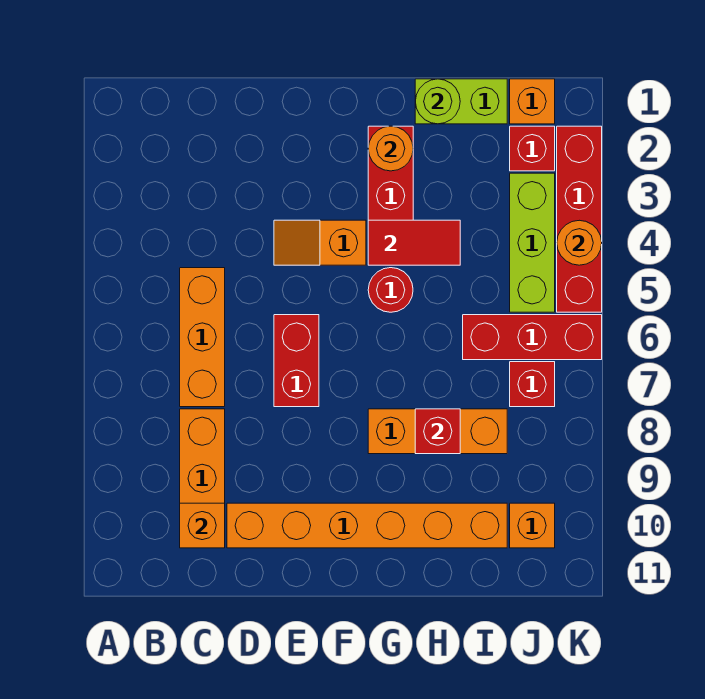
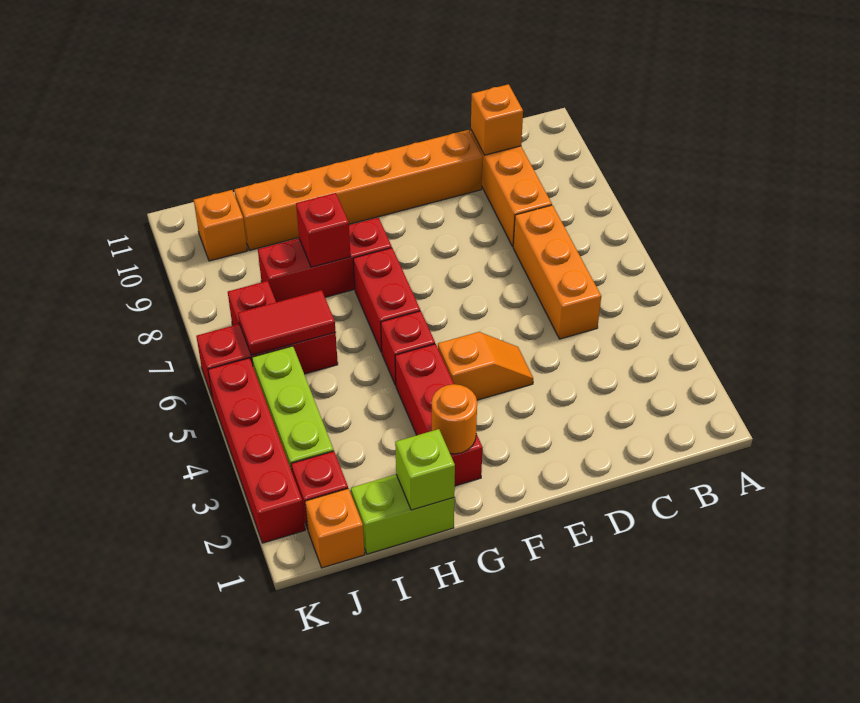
red 1x2 brick [274,315,319,407] -> red 1x2 brick moved to [353,248,420,353]
red 1x2 tile [368,220,460,265] -> red 1x2 tile moved to [238,290,336,355]
red 1x1 round brick [368,268,413,312] -> red 1x1 brick [381,311,435,386]
orange 1x3 brick [368,409,507,454] -> red 1x3 brick [258,218,392,302]
lime 1x1 round brick [415,79,460,124] -> lime 1x1 brick [395,429,455,510]
orange 1x1 round brick [557,220,602,265] -> none

